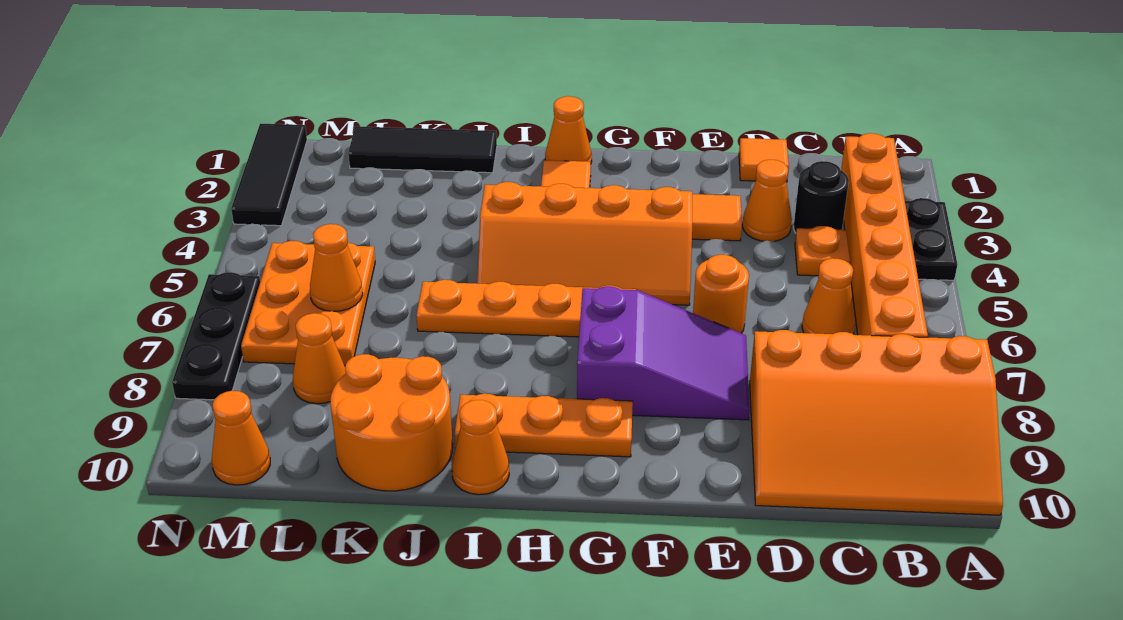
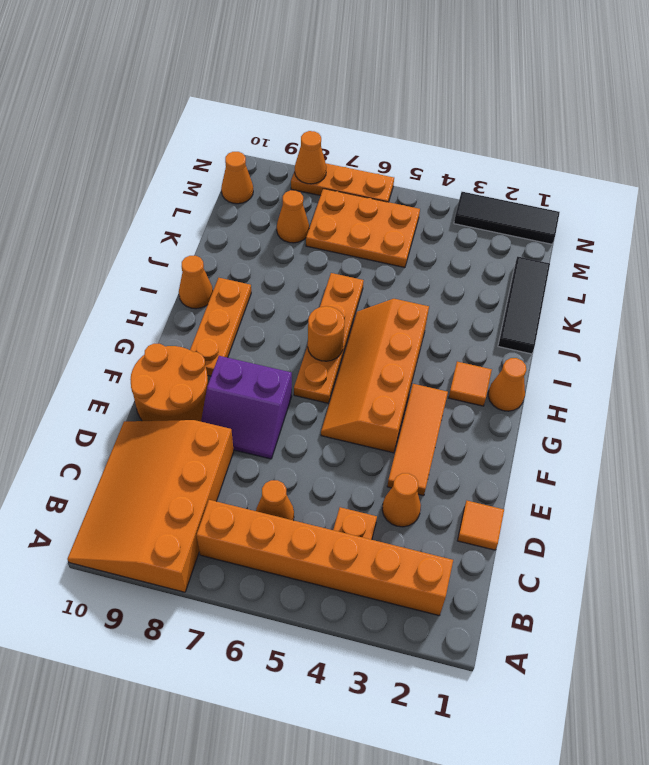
black 1x2 plate [905,198,957,280] -> none
black 1x1 round brick [793,161,849,233] -> none
orange 1x1 round brick [693,255,749,333] -> orange 1x1 round brick moved to [308,306,345,361]
purple 2x3 slope [577,286,750,420] -> purple 2x2 slope [201,356,292,459]
orange 2x2 round brick [330,354,453,491] -> orange 2x2 round brick moved to [130,344,208,422]
orange 1x1 cone [310,224,363,312] -> orange 1x1 cone moved to [295,131,326,184]
black 1x3 plate [172,272,260,400] -> orange 1x3 plate [291,163,394,202]

